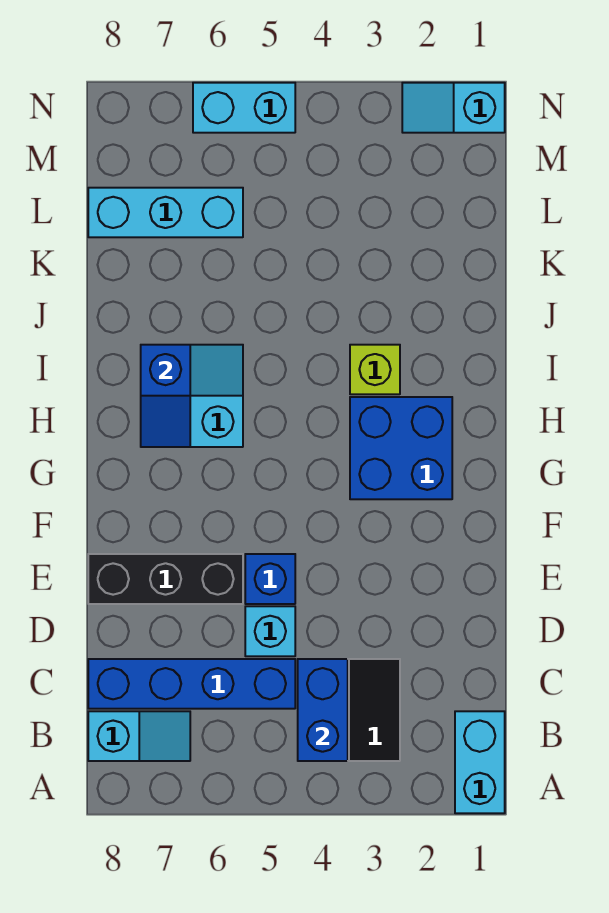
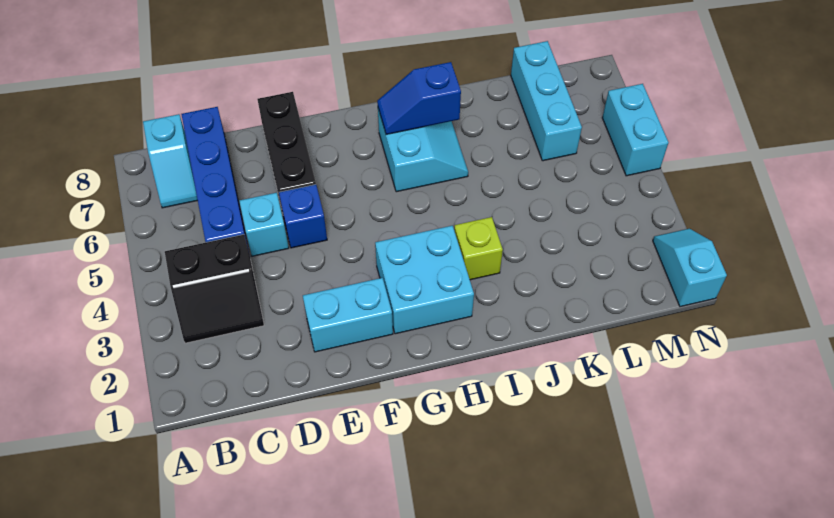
cyan 1x2 brick [455,711,505,813] -> cyan 1x2 brick moved to [303,278,393,352]
blue 1x2 brick [298,659,348,761] -> none
blue 2x2 brick [350,397,452,499] -> cyan 2x2 brick [375,226,474,334]

